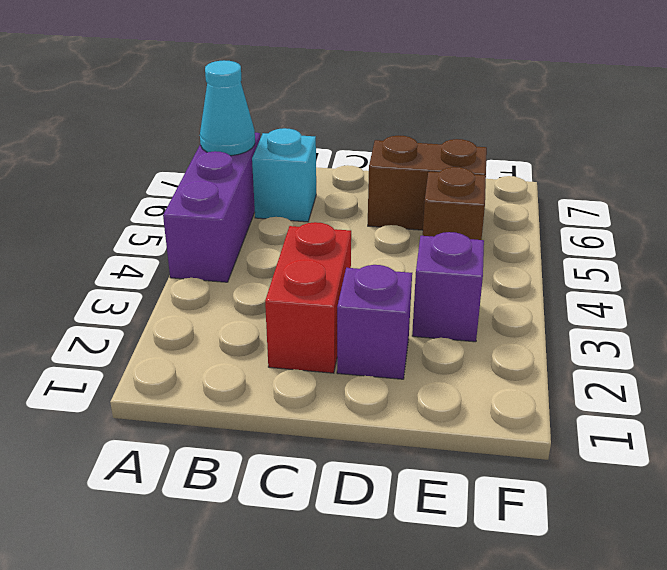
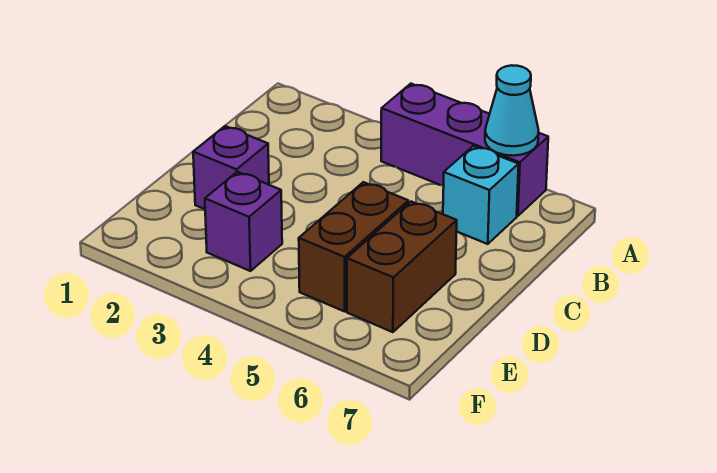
red 1x2 brick [265,222,351,373] -> none
brown 1x1 brick [423,167,486,240] -> brown 1x2 brick [299,182,408,311]

